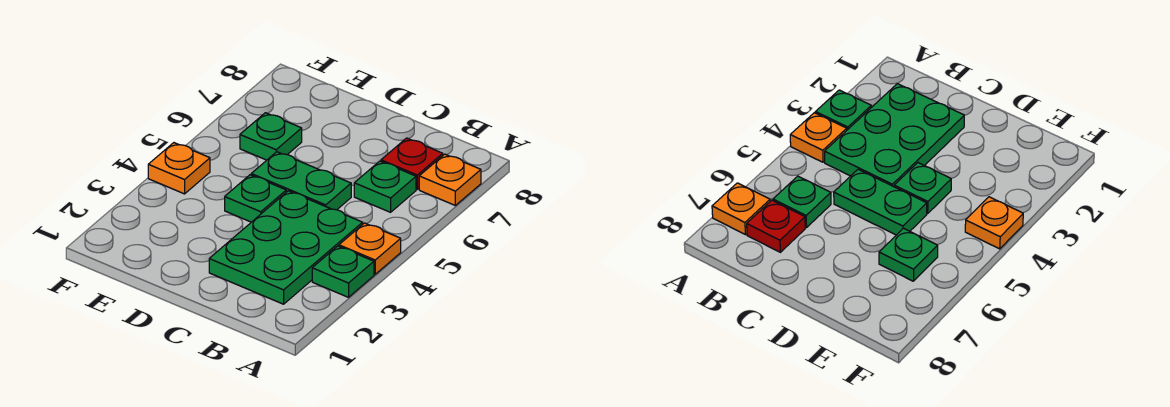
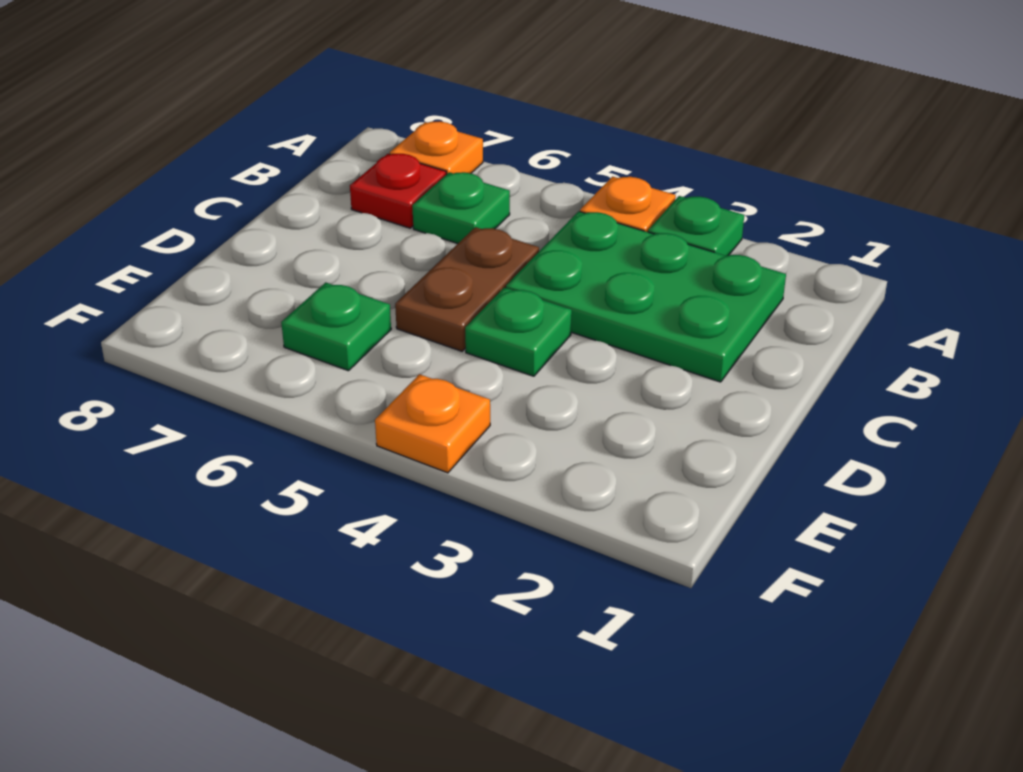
green 1x2 plate [251,152,351,210] -> brown 1x2 plate [395,227,539,351]

